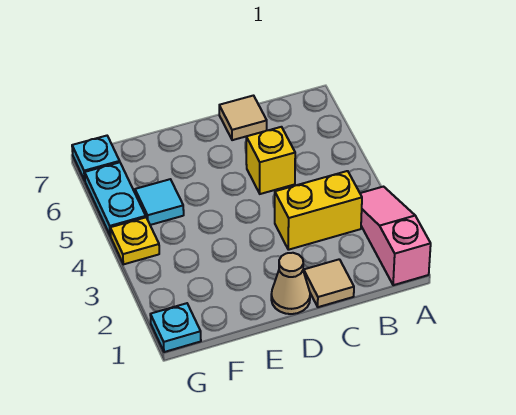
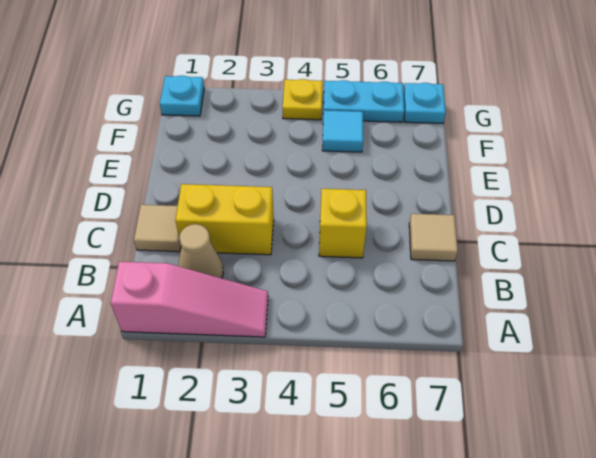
yellow 1x2 brick [275,171,362,250] -> yellow 1x2 brick turned to [175,184,274,255]
tan 1x1 cone [271,253,310,314] -> tan 1x1 cone moved to [178,224,223,278]

